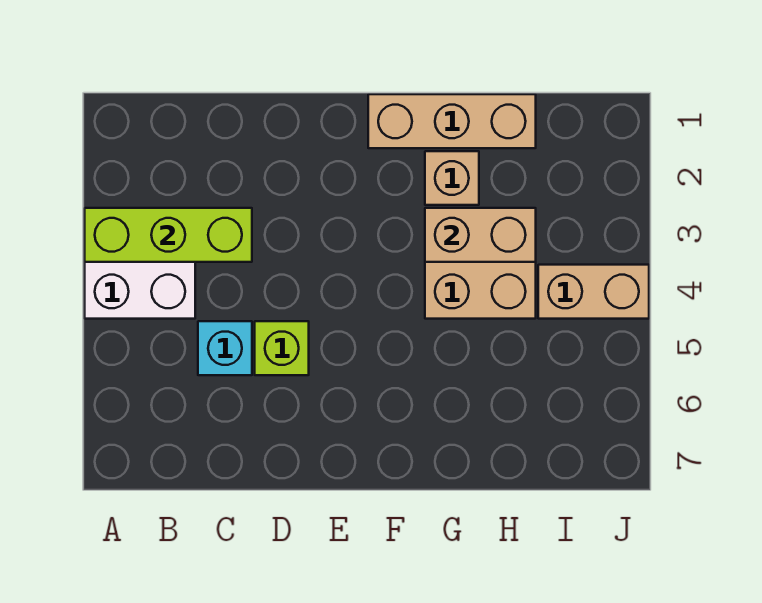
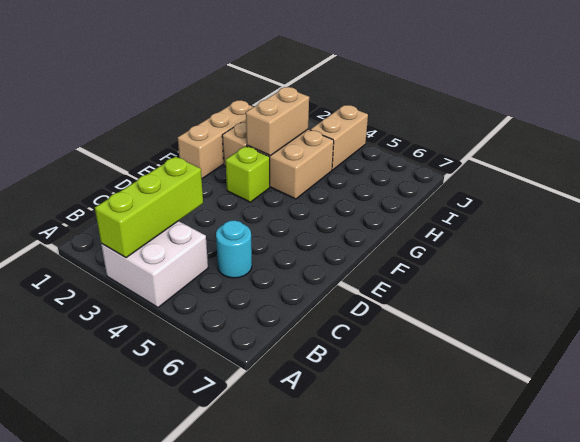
cyan 1x1 brick [198,321,252,375] -> cyan 1x1 round brick [216,220,252,278]
lime 1x1 brick [255,321,309,375] -> lime 1x1 brick moved to [226,146,270,202]

